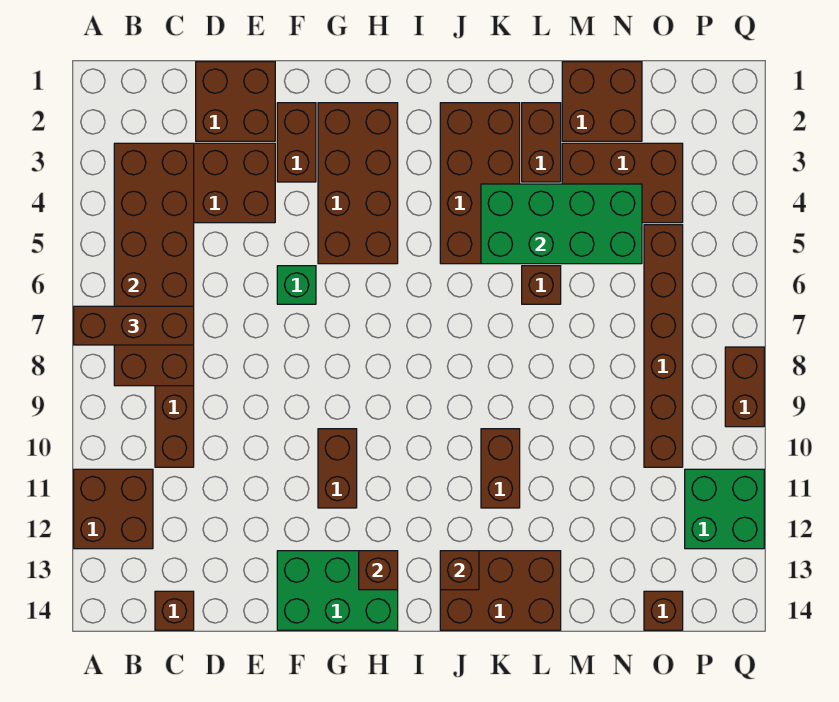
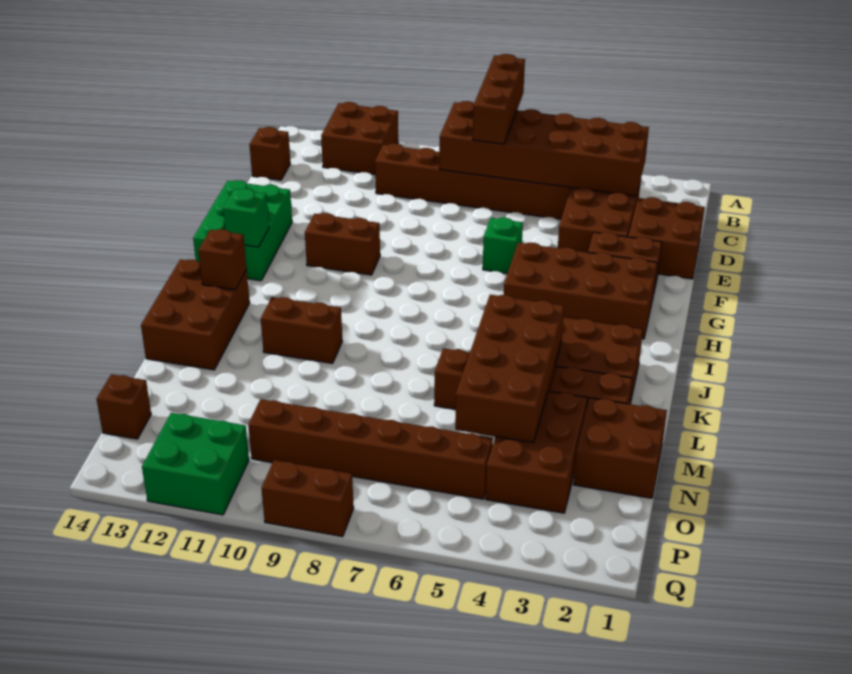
brown 1x1 brick [359,551,398,590] -> green 1x1 brick [223,188,269,247]
green 2x4 brick [481,184,642,264] -> brown 2x4 brick [455,295,564,443]

